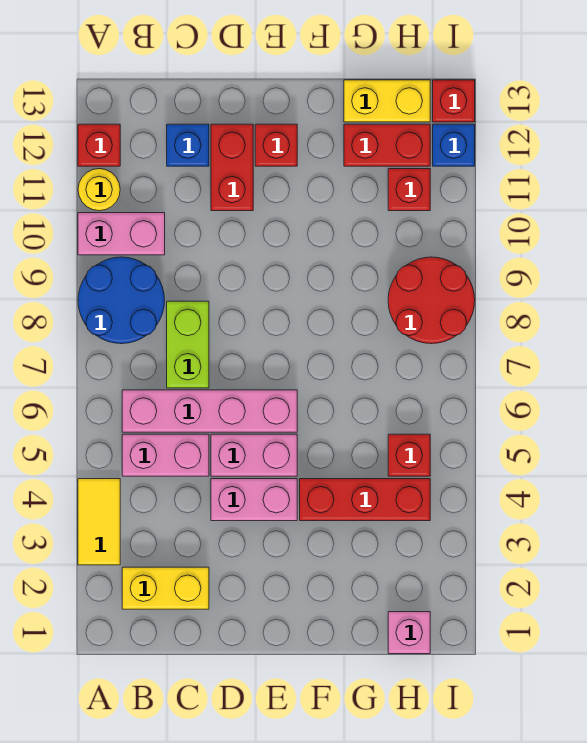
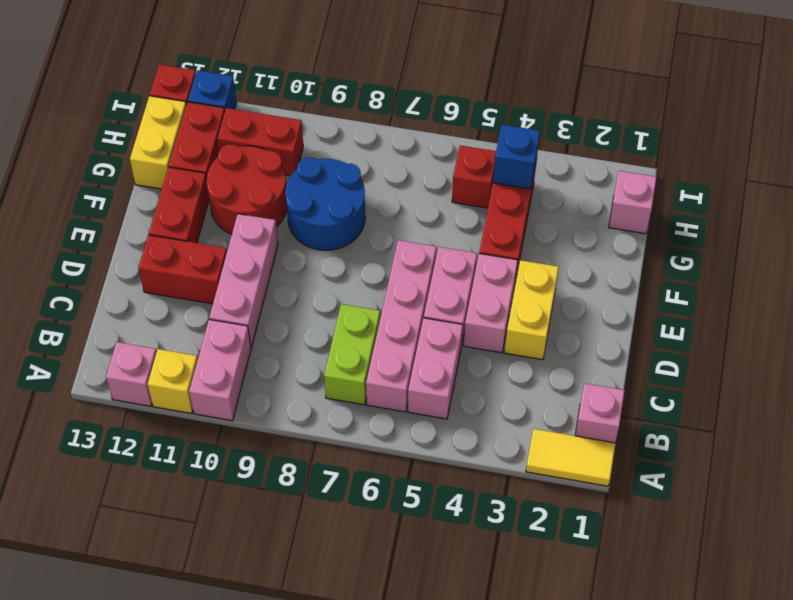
yellow 1x2 tile [78,479,120,565] -> yellow 1x2 tile moved to [526,429,615,486]
blue 2x2 round brick [78,257,165,344] -> blue 2x2 round brick moved to [286,157,365,250]
yellow 1x1 round brick [78,169,120,211] -> yellow 1x1 brick [148,349,198,414]
red 1x1 brick [78,124,120,166] -> pink 1x1 brick [106,342,156,406]
none -> pink 1x1 brick [575,383,625,443]
yellow 1x2 brick [122,567,209,609] -> yellow 1x2 brick moved to [504,260,559,360]
lime 1x2 brick [167,301,209,388] -> lime 1x2 brick turned to [324,304,380,405]
none -> pink 1x3 brick [209,214,278,347]
blue 1x1 brick [167,124,209,166] -> blue 1x1 brick moved to [493,125,540,189]
red 1x1 brick [255,124,297,166] -> red 1x2 brick [149,167,209,243]
red 2x2 round brick [388,257,475,344] -> red 2x2 round brick moved to [207,144,287,234]
red 1x1 brick [388,169,430,211] -> red 1x2 brick [217,108,303,176]

